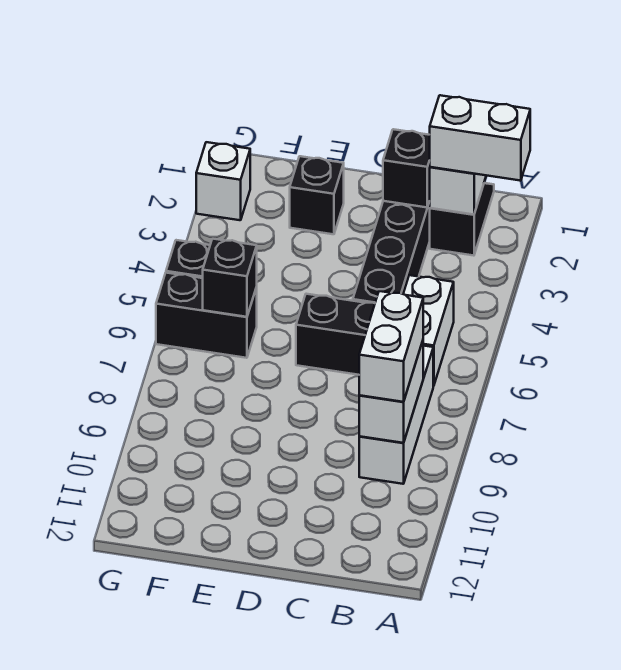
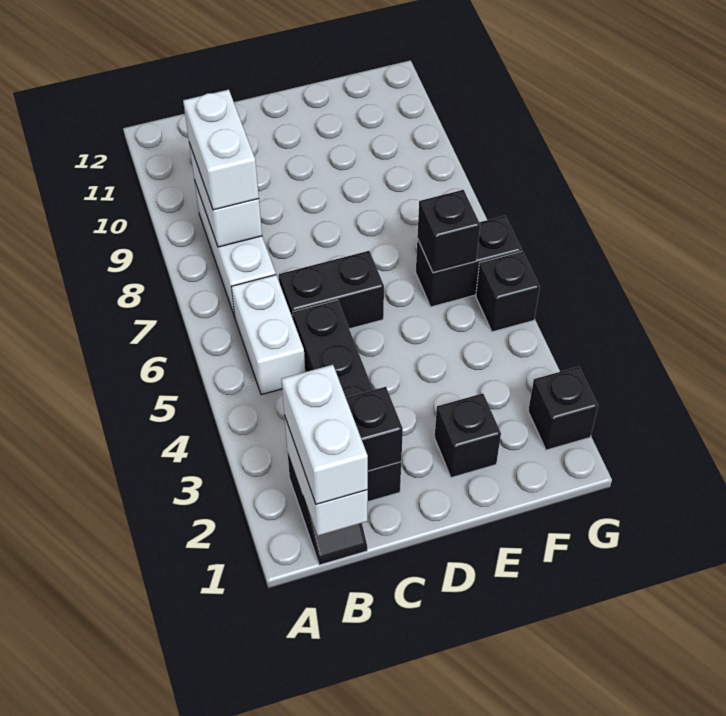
white 1x2 brick [430,95,530,181] -> white 1x2 brick turned to [281,365,368,504]
white 1x1 brick [196,142,250,220] -> black 1x1 brick [528,367,598,450]

